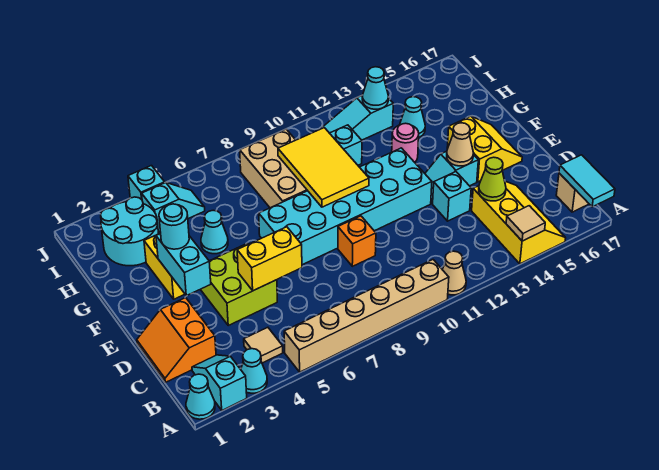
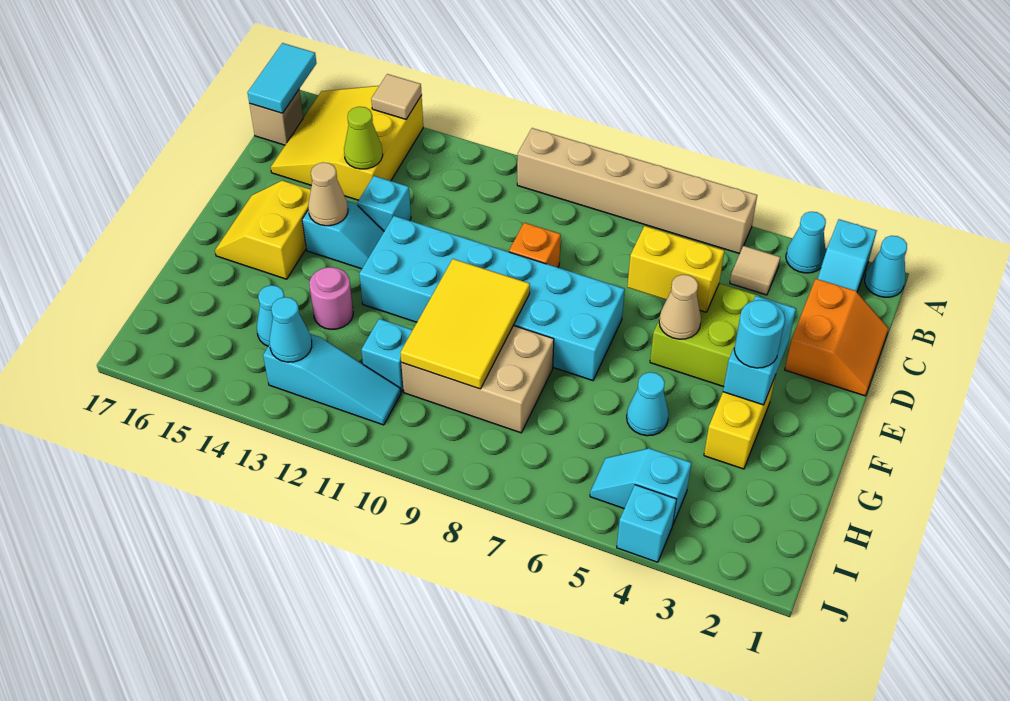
tan 1x1 cone [442,251,466,295] -> tan 1x1 cone moved to [659,275,701,339]
yellow 2x3 slope [472,181,566,264] -> yellow 3x3 slope [271,86,423,200]
tan 2x3 brick [240,129,308,208] -> tan 2x3 brick turned to [401,325,554,433]
cyan 2x2 round brick [101,197,159,266] -> none

